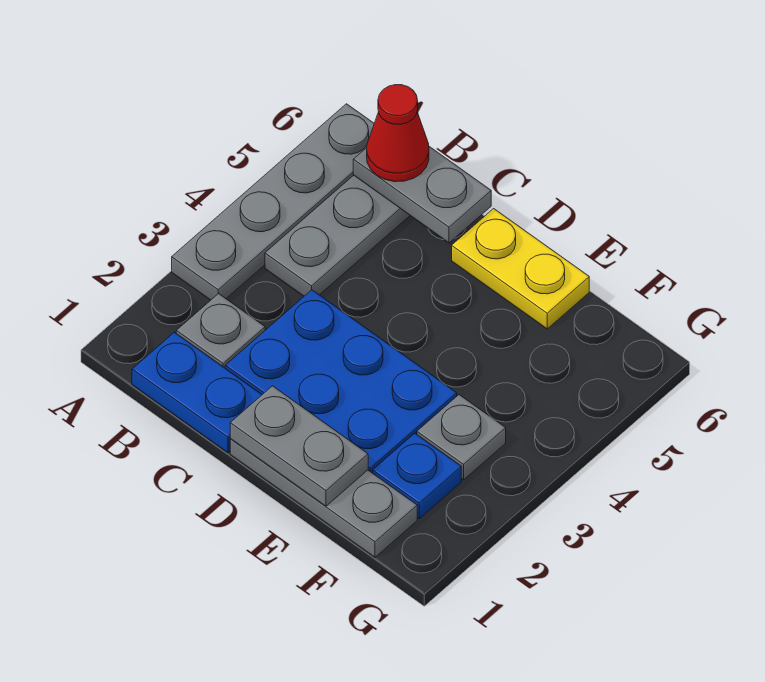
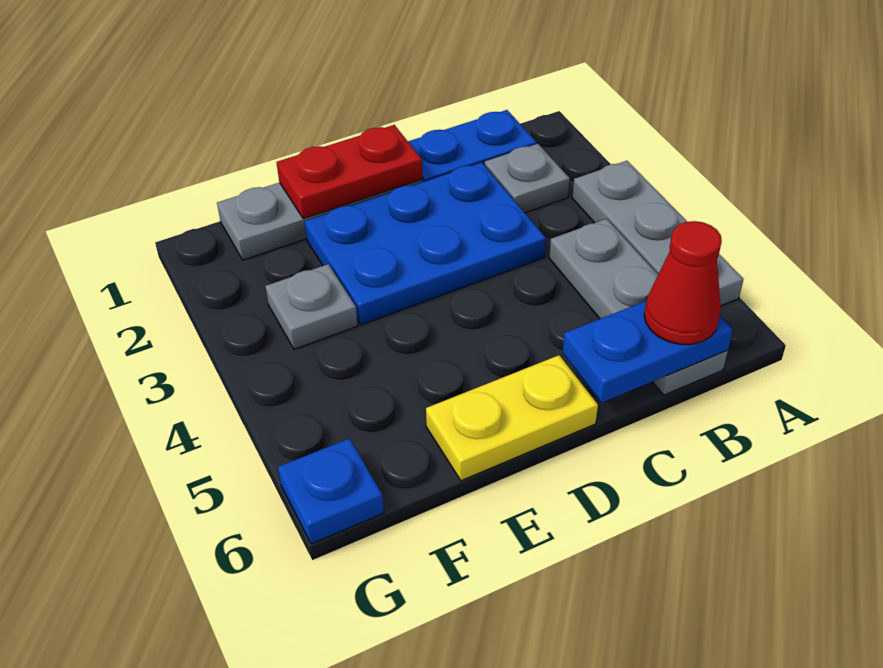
grey 1x4 plate [172,104,374,300] -> grey 1x3 plate [572,161,743,306]
grey 1x2 plate [353,147,491,243] -> blue 1x2 plate [563,301,733,403]
grey 1x2 plate [230,386,368,506] -> red 1x2 plate [276,125,422,219]
blue 1x1 plate [373,433,461,519] -> blue 1x1 plate moved to [278,438,384,544]

